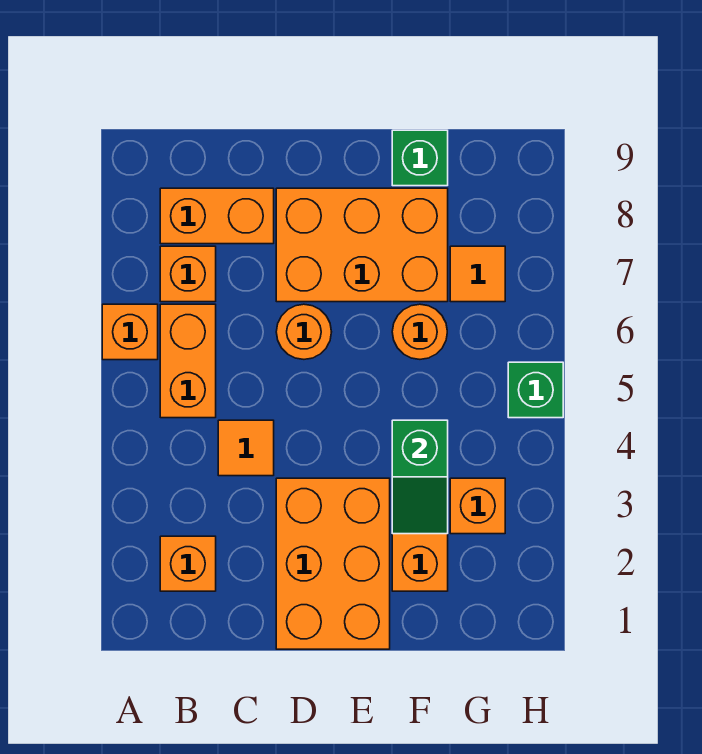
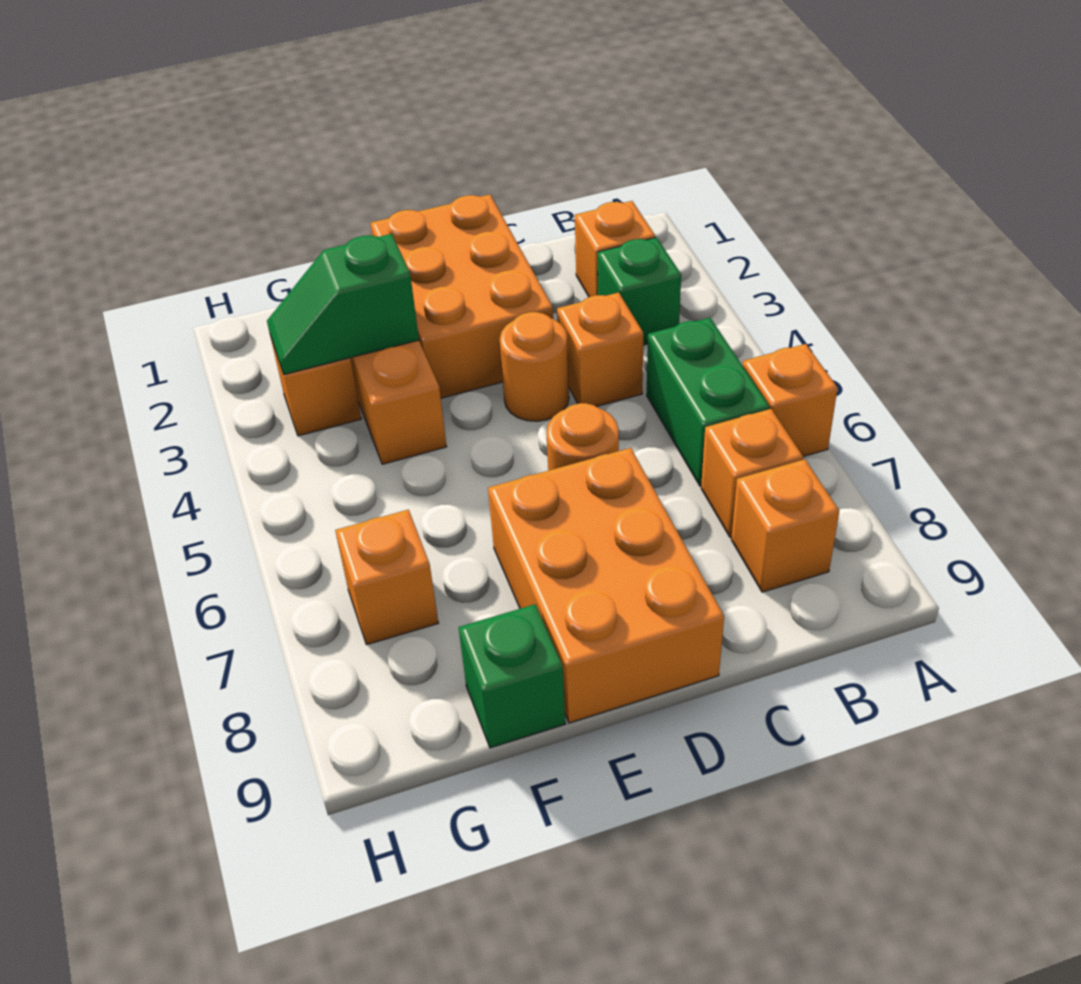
orange 1x2 brick [160,304,216,418] -> green 1x2 brick [647,318,770,486]
orange 1x2 brick [160,188,274,244] -> orange 1x1 brick [731,459,839,592]
orange 1x1 tile [218,420,274,476] -> orange 1x1 brick [557,292,643,407]
orange 2x3 brick [276,188,448,302] -> orange 2x3 brick turned to [488,448,724,723]
green 1x2 slope [392,420,448,534] -> green 1x2 slope turned to [267,234,419,375]
orange 1x1 round brick [392,304,447,359] -> orange 1x1 round brick moved to [500,312,569,421]
orange 1x1 tile [450,246,505,302] -> orange 1x1 brick [335,510,438,645]
green 1x1 brick [508,362,563,418] -> green 1x1 brick moved to [598,237,681,345]

